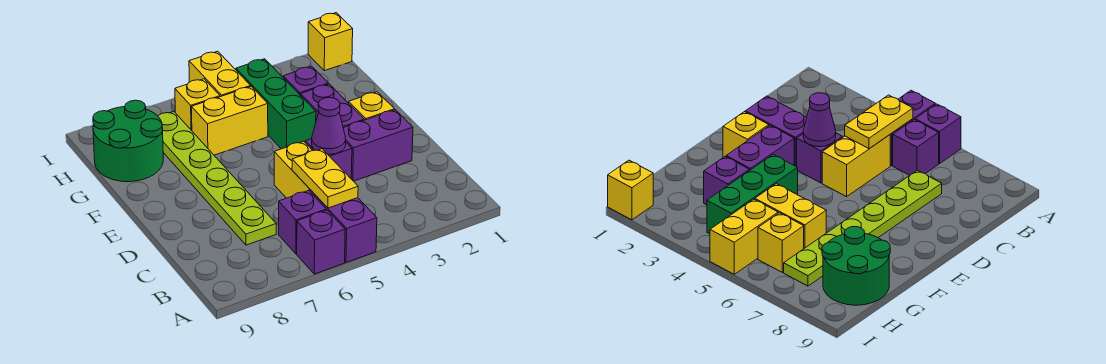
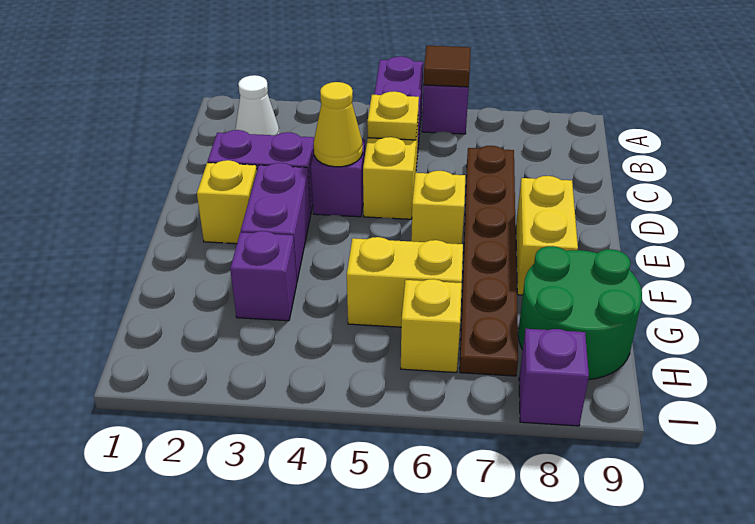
none -> brown 1x1 tile [423,46,471,87]
none -> white 1x1 cone [235,75,280,135]
yellow 1x2 plate [292,149,358,208] -> yellow 1x1 plate [367,91,419,140]
purple 1x1 brick [279,190,326,254] -> purple 1x1 brick moved to [519,329,589,426]
lime 1x6 plate [158,111,276,245] -> brown 1x6 plate [460,146,518,376]
purple 1x1 cone [312,97,346,154] -> yellow 1x1 cone [314,82,363,167]
green 1x3 brick [236,59,316,149] -> none
yellow 1x2 brick [189,51,251,97] -> yellow 1x2 brick moved to [516,176,578,295]
yellow 1x1 brick [308,13,353,71] -> yellow 1x1 brick moved to [411,171,466,244]

